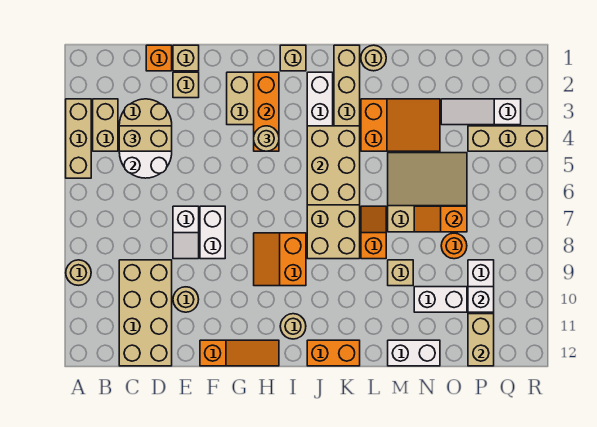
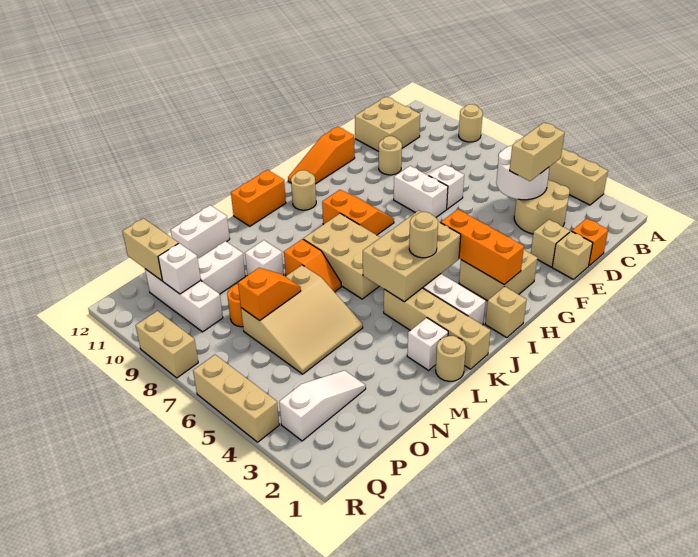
tan 1x2 brick [93,99,118,151] -> tan 1x2 brick moved to [136,311,198,378]
tan 2x4 brick [119,260,172,366] -> tan 2x2 brick [355,97,420,151]
tan 1x1 round brick [254,126,279,151] -> tan 1x1 round brick moved to [409,212,438,258]
tan 2x3 brick [307,126,360,205] -> tan 2x3 brick turned to [363,210,461,302]
none -> white 1x1 brick [407,318,448,370]
orange 2x3 slope [361,99,440,151] -> none
tan 1x1 brick [388,260,413,286] -> white 1x1 brick [245,240,284,275]
tan 1x3 brick [468,126,547,151] -> tan 1x3 brick turned to [193,355,279,442]

